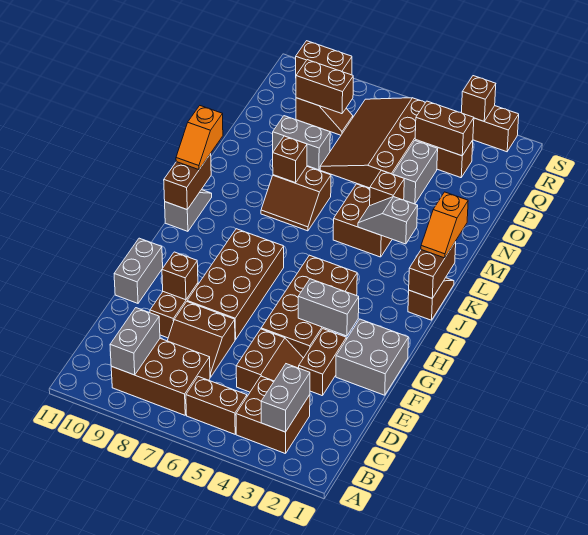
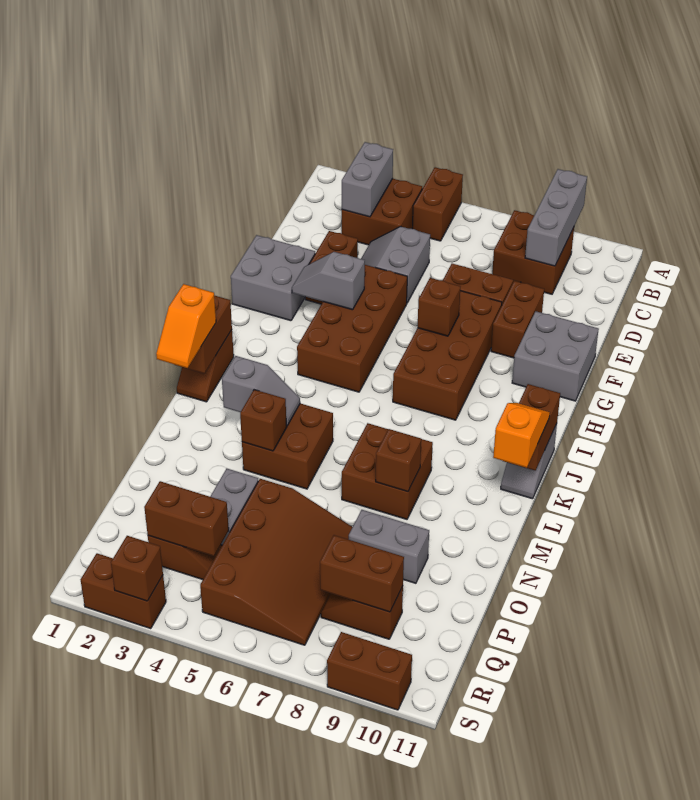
brown 1x2 brick [186,377,247,434] -> brown 1x2 brick turned to [412,167,463,241]
brown 2x3 brick [111,338,210,415] -> brown 2x2 brick [492,210,574,294]
grey 1x2 brick [110,308,160,375] -> grey 1x3 brick [525,169,587,266]
brown 2x2 slope [236,329,303,392] -> grey 2x2 slope [361,226,430,303]
brown 1x1 brick [162,252,198,300] -> brown 1x1 brick moved to [418,278,460,336]
grey 1x2 brick [114,238,163,303] -> grey 2x2 brick [512,311,599,401]
grey 1x2 brick [298,279,359,336] -> grey 1x2 slope [292,252,365,310]
orange 1x2 slope [421,192,468,258] -> orange 1x2 slope turned to [156,284,216,368]
brown 2x2 slope [261,167,331,231] -> brown 2x2 brick [342,423,433,519]

